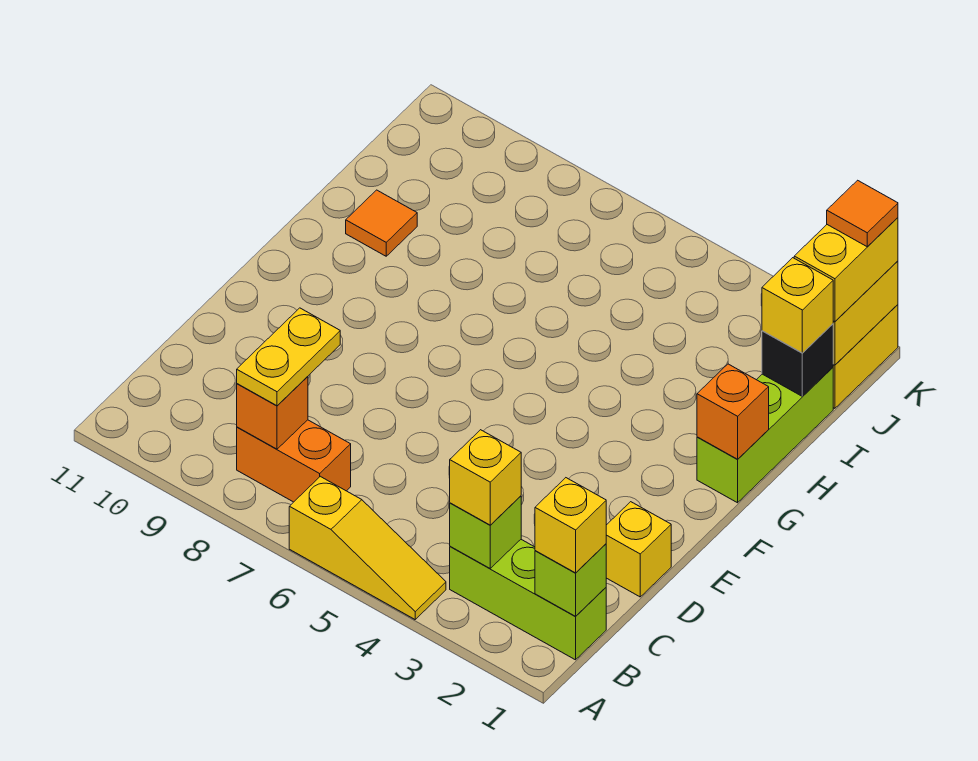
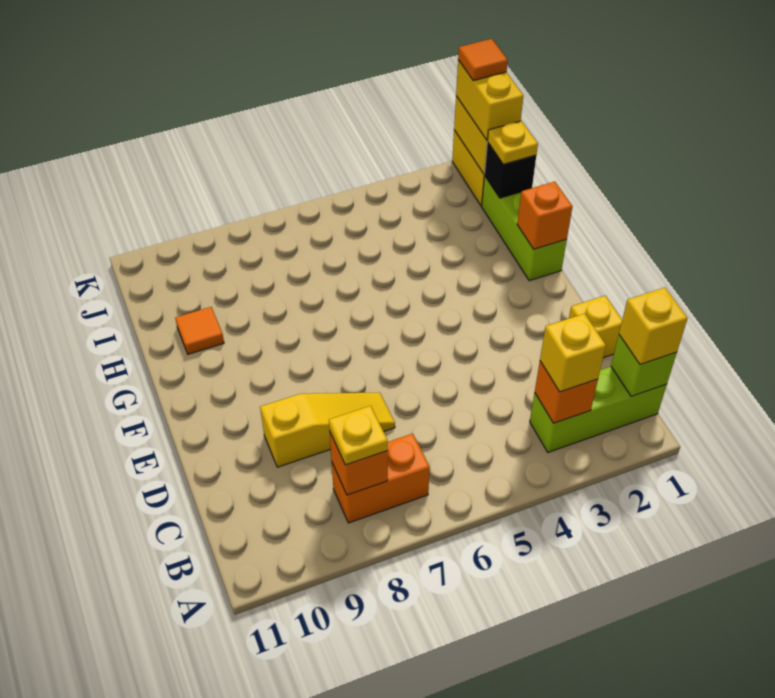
yellow 1x3 slope [289,476,446,619] -> yellow 1x3 slope moved to [260,392,395,467]
lime 1x1 brick [450,496,521,568] -> orange 1x1 brick [535,361,598,423]
yellow 1x2 plate [237,308,340,406] -> yellow 1x1 plate [329,406,388,465]
yellow 1x1 brick [762,258,833,353] -> yellow 1x1 plate [487,121,538,164]

